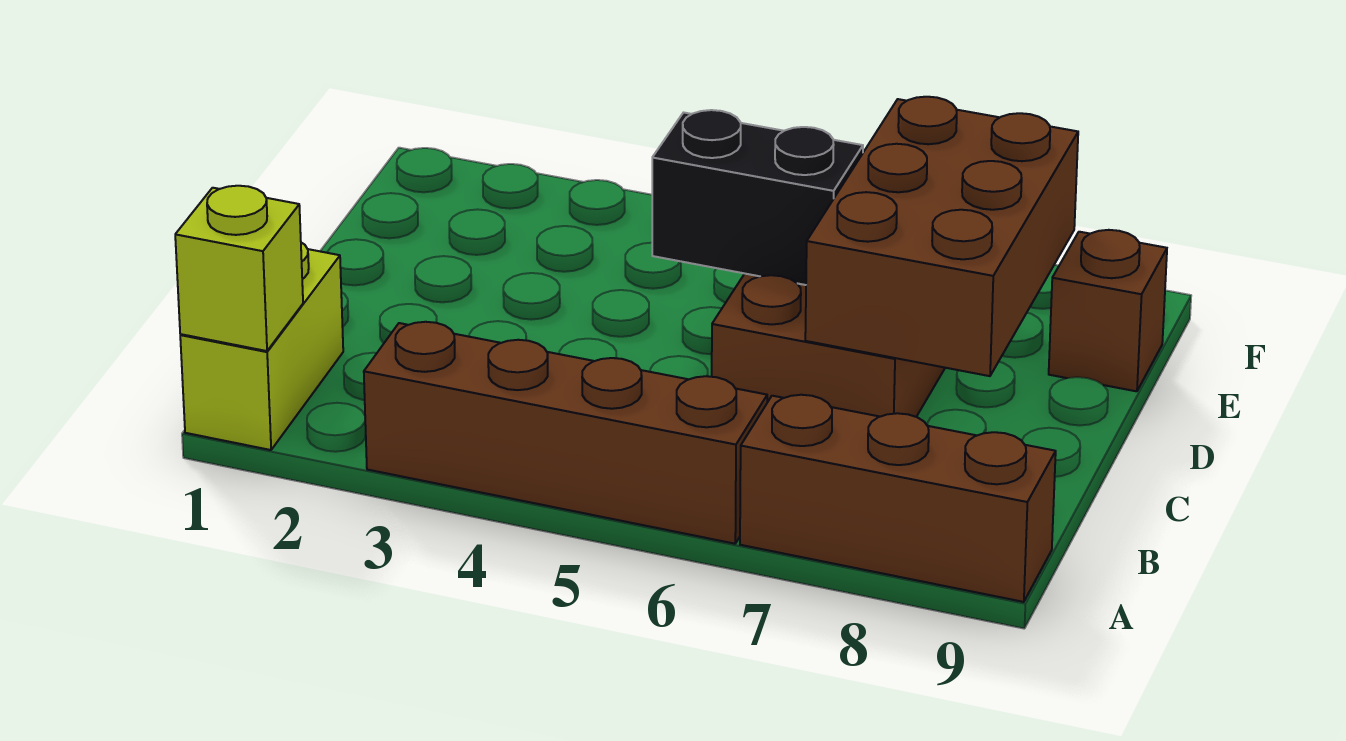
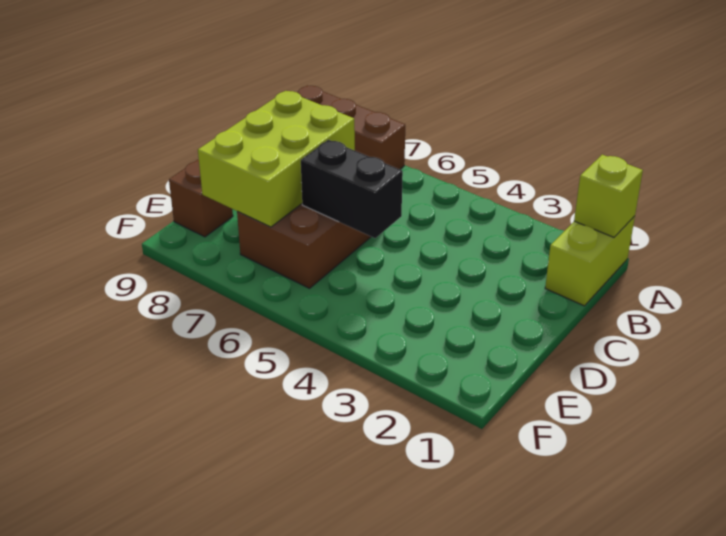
brown 1x4 brick [364,322,767,544] -> none
brown 2x3 brick [805,97,1078,376] -> lime 2x3 brick [198,91,355,227]

